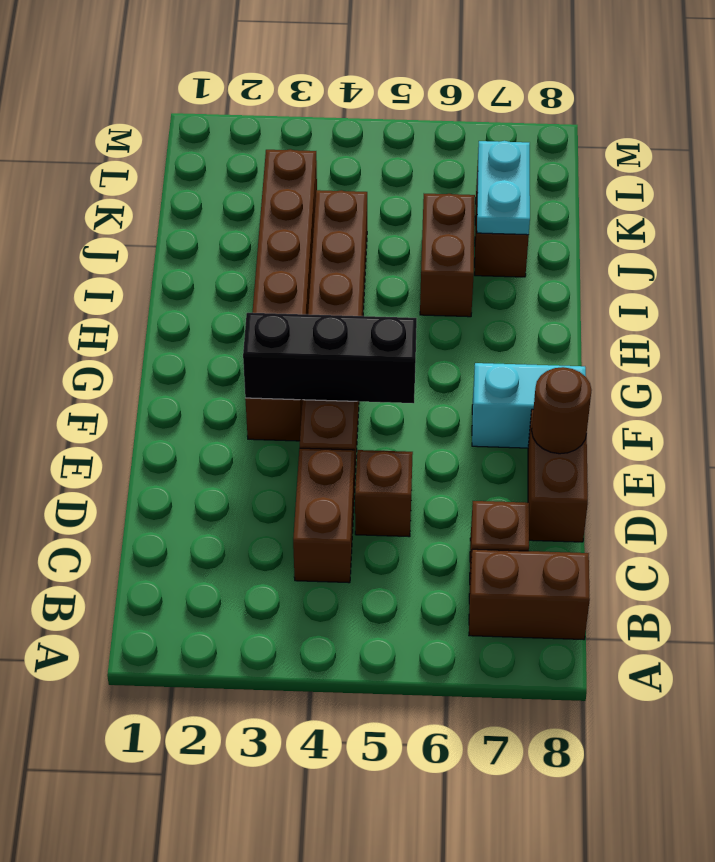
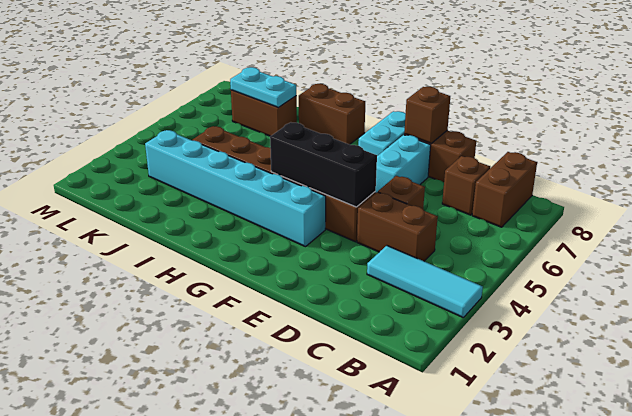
none -> cyan 1x3 tile [367,246,483,318]
none -> cyan 1x2 brick [375,135,431,192]
brown 1x1 round brick [532,367,592,454] -> brown 1x1 brick [404,87,450,143]
brown 1x6 brick [245,149,317,441] -> cyan 1x6 brick [145,130,326,247]
black 1x3 brick [243,313,417,403] -> black 1x3 brick turned to [270,122,377,207]
brown 1x2 brick [420,194,475,317] -> brown 1x2 brick moved to [299,84,365,145]

